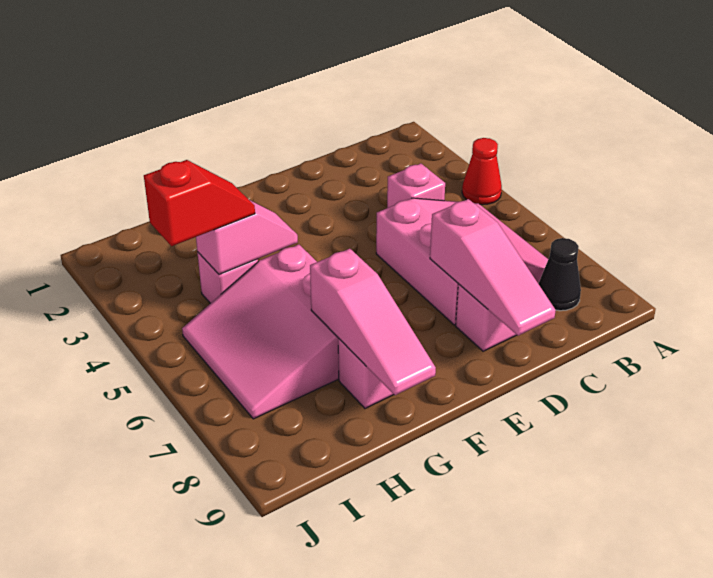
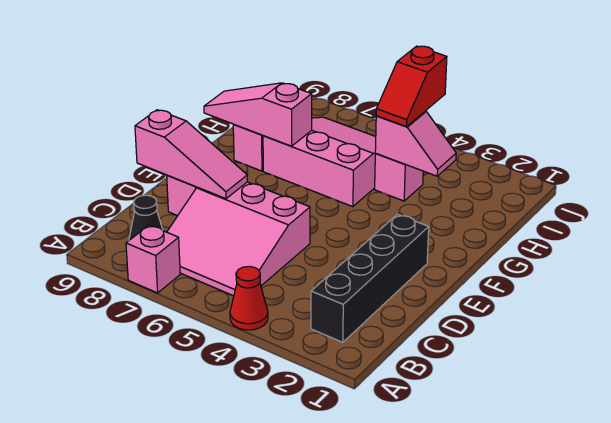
none -> black 1x4 brick [311,214,429,342]
pink 1x1 brick [387,164,445,208] -> pink 1x1 brick moved to [126,225,180,293]
pink 1x3 slope [430,199,556,336] -> pink 1x3 slope turned to [135,110,247,199]
pink 1x2 slope [196,200,298,275] -> pink 1x2 slope turned to [375,111,456,176]

